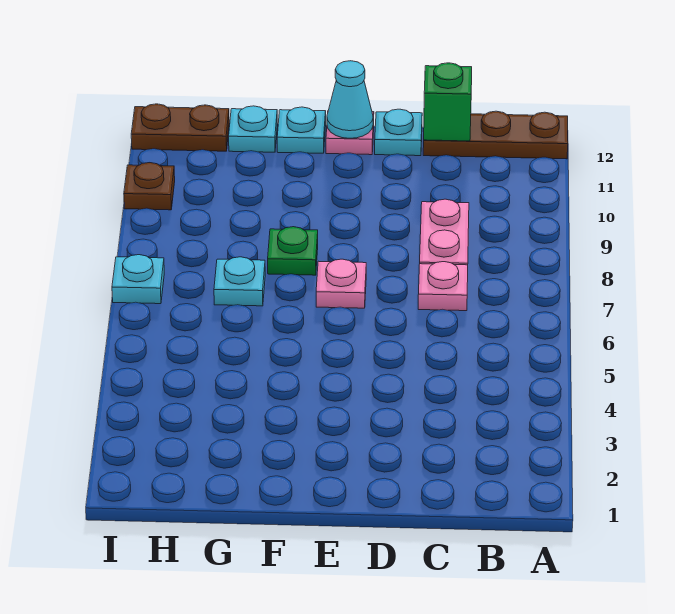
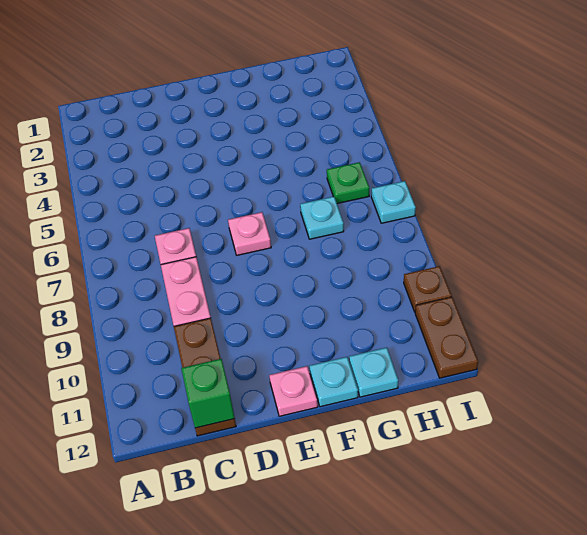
brown 1x3 plate [423,111,568,159] -> brown 1x3 plate turned to [174,318,236,436]
cyan 1x1 plate [375,109,422,156] -> none
cyan 1x1 cone [327,61,373,138] -> none
green 1x1 plate [268,227,318,275] -> green 1x1 plate moved to [327,162,369,204]
brown 1x2 plate [131,104,229,151] -> brown 1x2 plate turned to [415,297,478,378]

